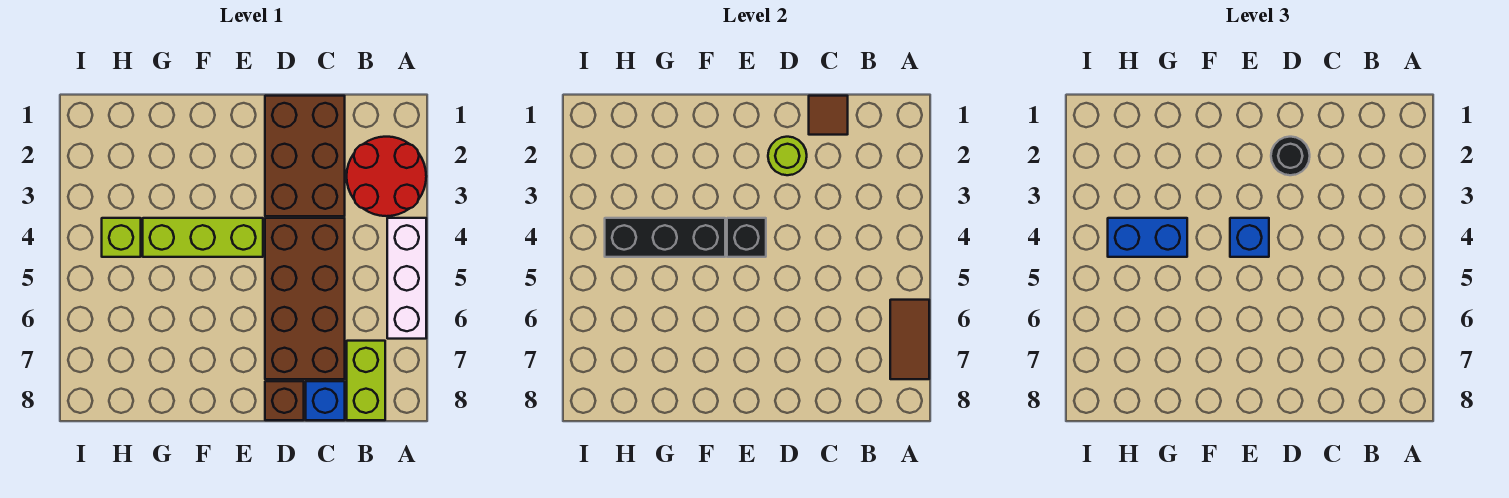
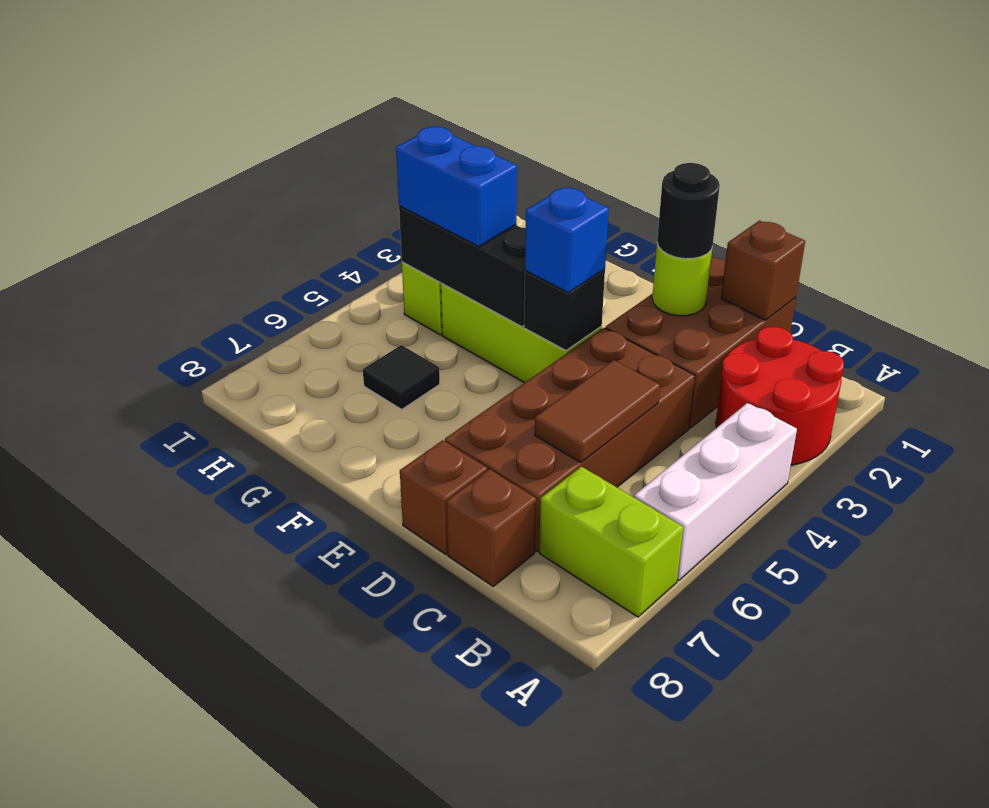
brown 1x2 tile [890,300,929,379] -> brown 1x2 tile moved to [535,360,660,463]
lime 1x2 brick [347,341,385,420] -> lime 1x2 brick turned to [539,467,683,617]
brown 1x1 tile [809,96,848,135] -> brown 1x1 brick [721,221,805,320]
blue 1x1 brick [306,381,345,420] -> brown 1x1 brick [447,469,536,586]
none -> black 1x1 tile [363,345,440,409]

